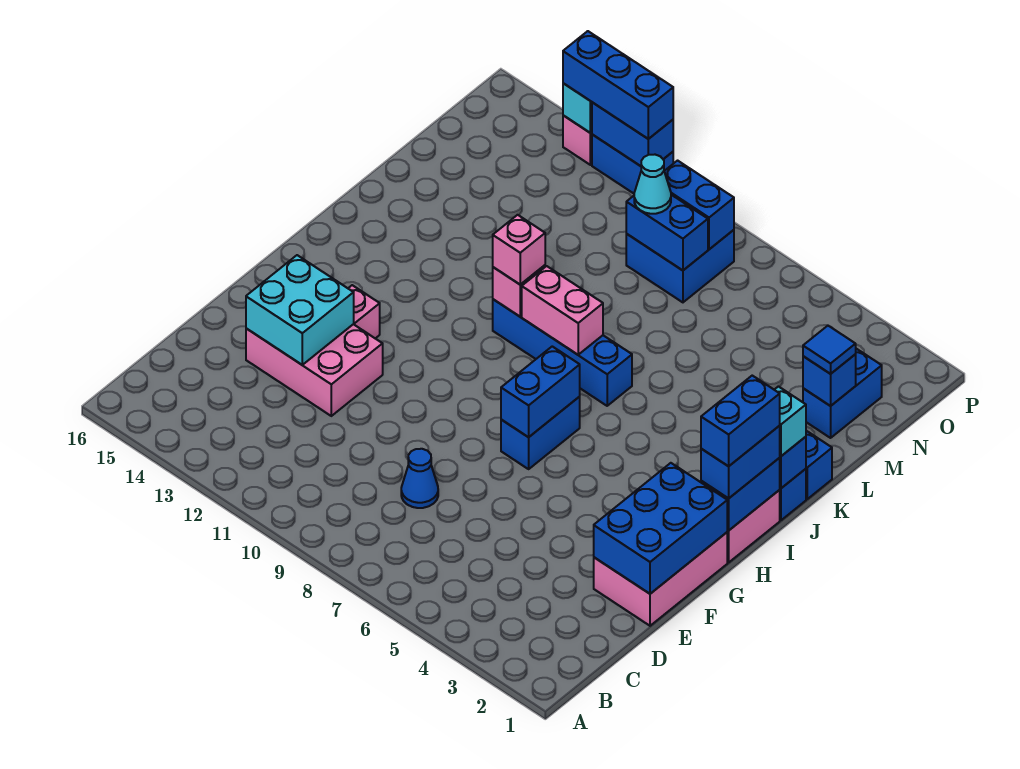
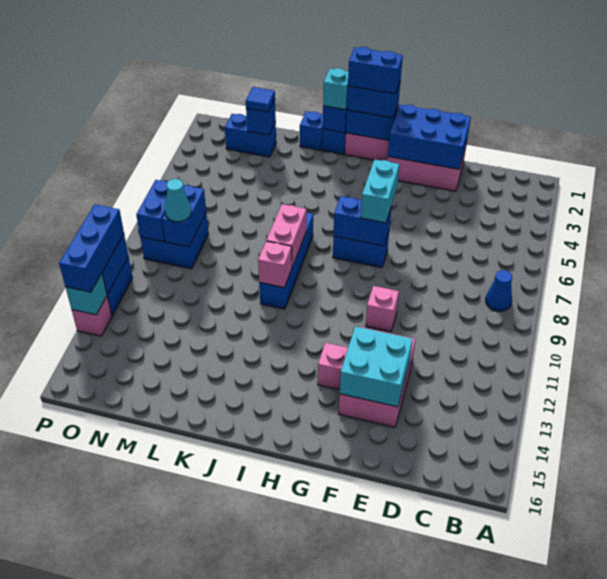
blue 1x1 cone [401,449,438,508] -> blue 1x1 cone moved to [486,270,512,311]
none -> cyan 1x2 brick [361,159,399,223]
pink 1x1 brick [493,215,545,285] -> pink 1x1 brick moved to [366,286,399,332]

